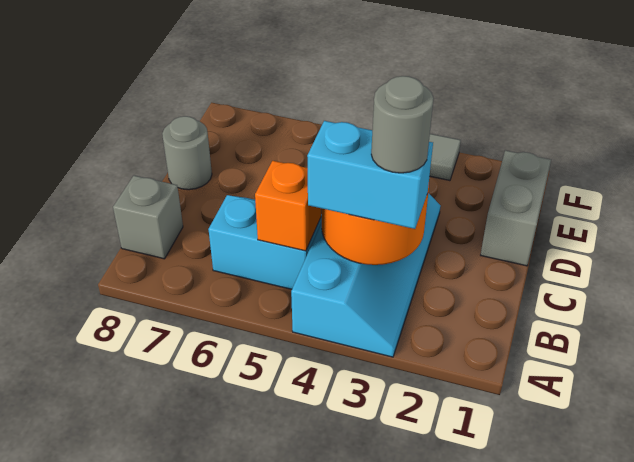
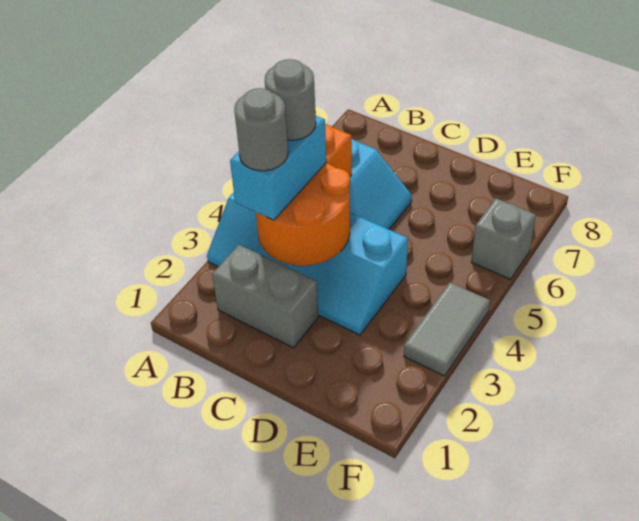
grey 1x1 brick [113,176,183,259] -> grey 1x1 brick moved to [471,198,536,279]
grey 1x2 brick [481,150,551,266] -> grey 1x2 brick moved to [212,245,318,348]
grey 1x1 round brick [162,116,212,190] -> grey 1x1 round brick moved to [265,59,316,140]

